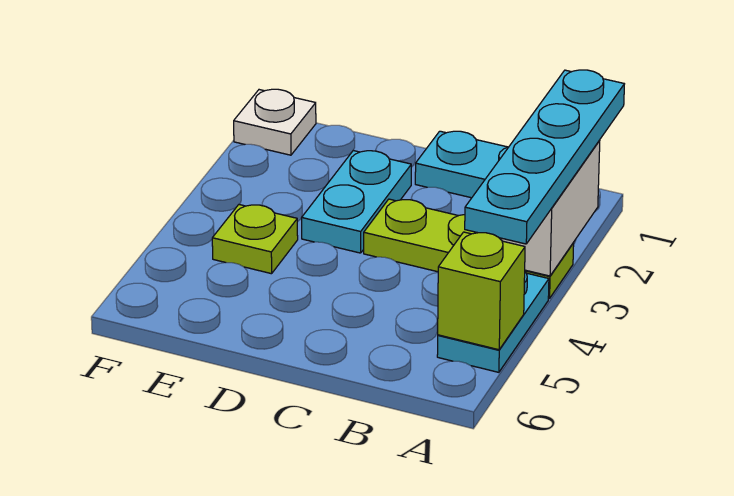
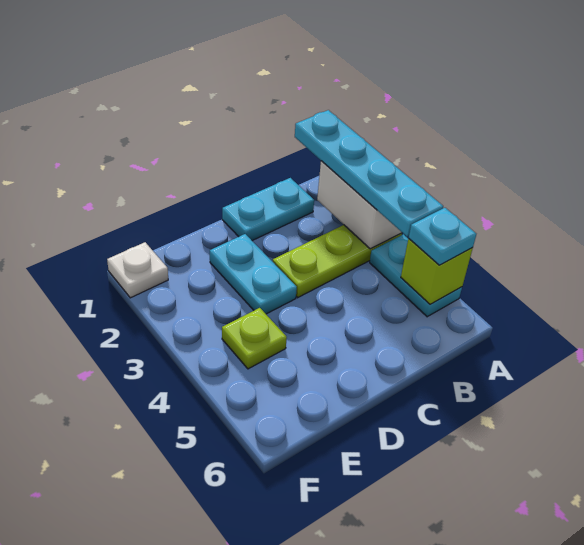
none -> cyan 1x1 plate [409,208,476,265]

